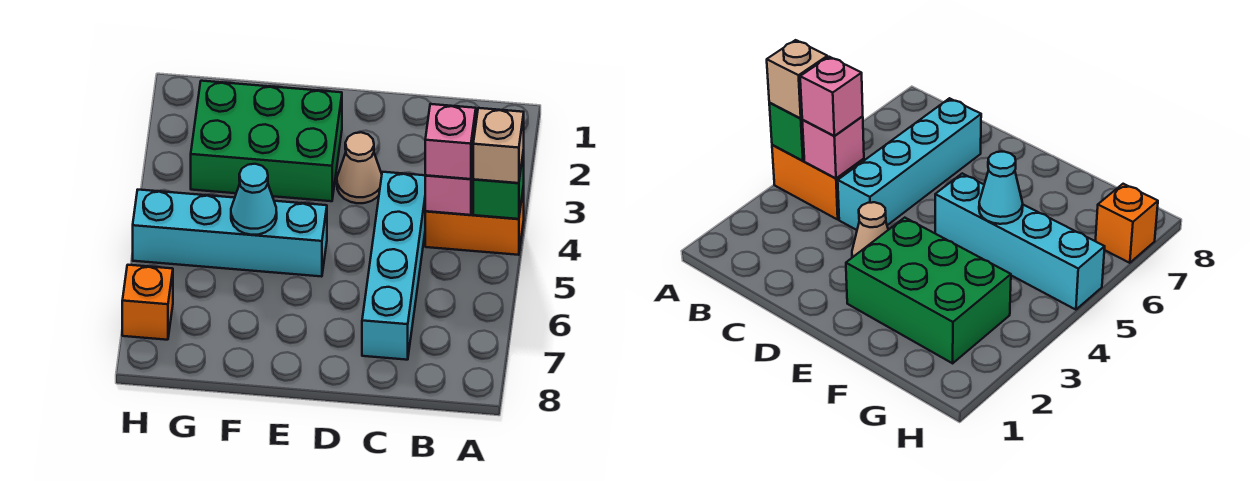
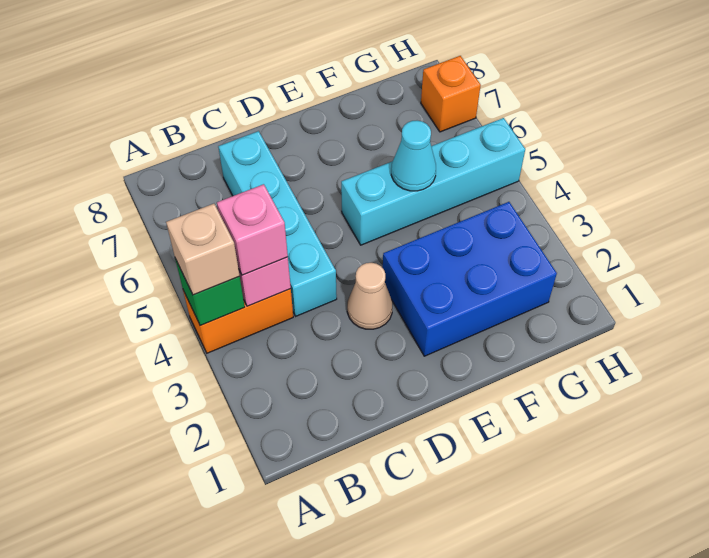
green 2x3 brick [191,81,342,201] -> blue 2x3 brick [383,202,557,356]

